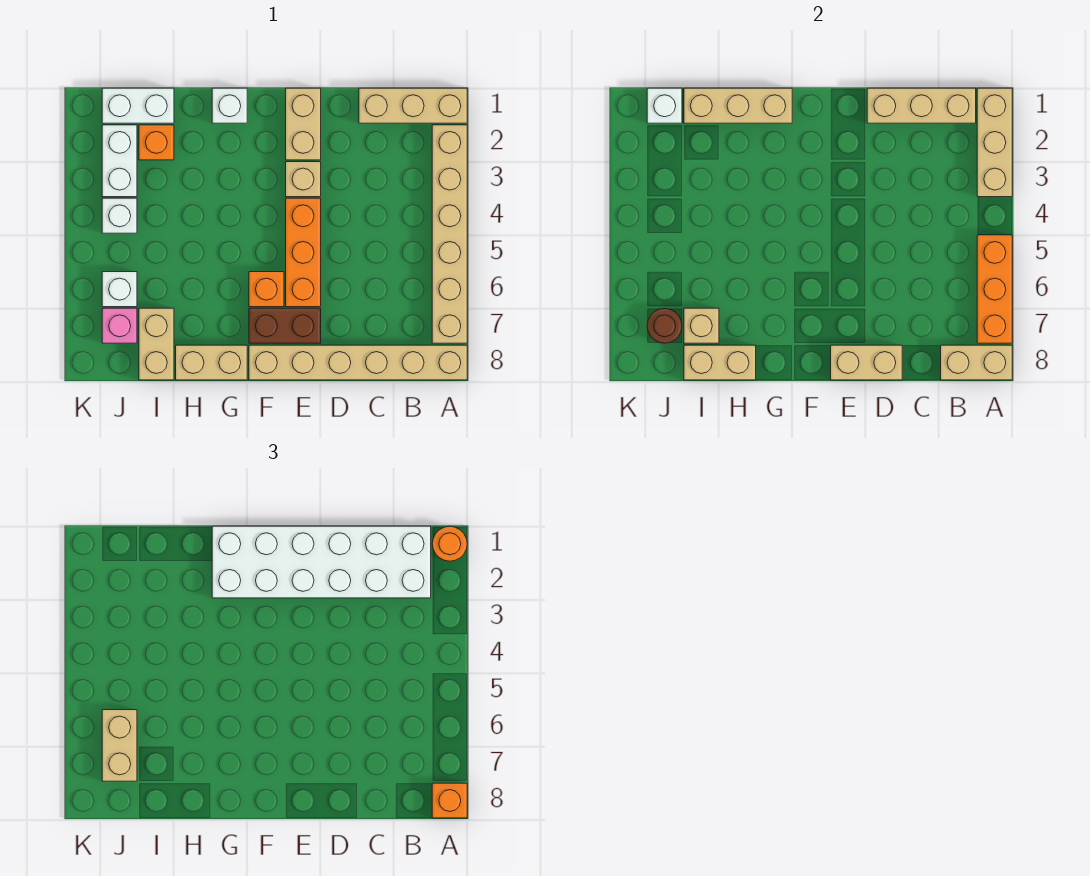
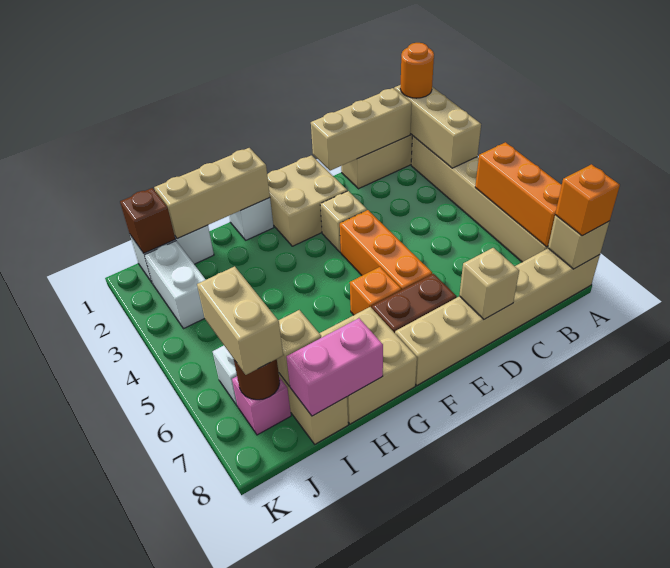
tan 1x2 brick [941,345,1012,380] -> tan 1x1 brick [548,215,609,269]
white 2x6 brick [212,526,431,598] -> none
tan 1x2 brick [831,345,902,380] -> tan 1x1 brick [459,248,519,319]
tan 1x2 brick [286,88,321,160] -> tan 2x2 brick [267,155,347,246]
tan 1x2 brick [176,345,247,380] -> tan 2x2 brick [319,307,417,424]
tan 1x2 brick [684,345,756,380] -> pink 1x2 brick [286,318,383,416]
orange 1x1 brick [139,125,174,160] -> none
white 1x1 brick [647,88,682,123] -> brown 1x1 brick [120,188,175,253]
white 1x1 brick [102,198,137,233] -> none

